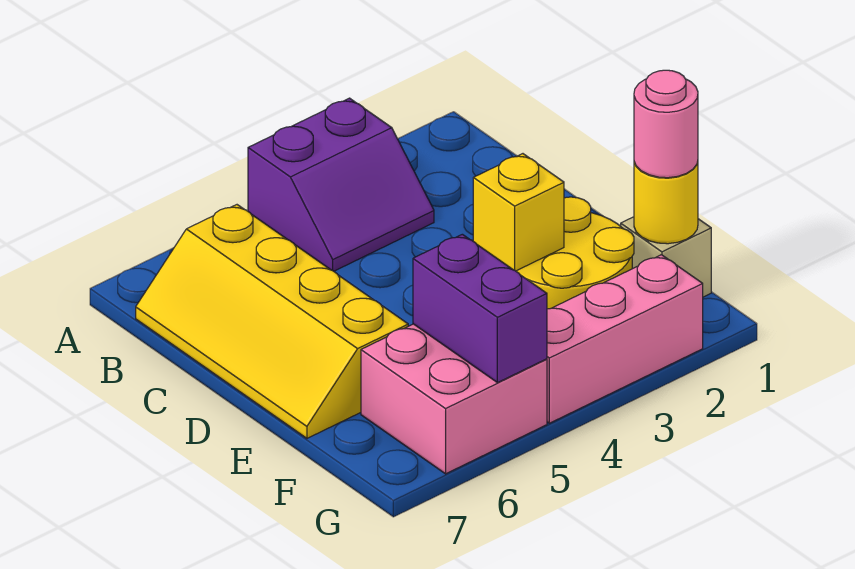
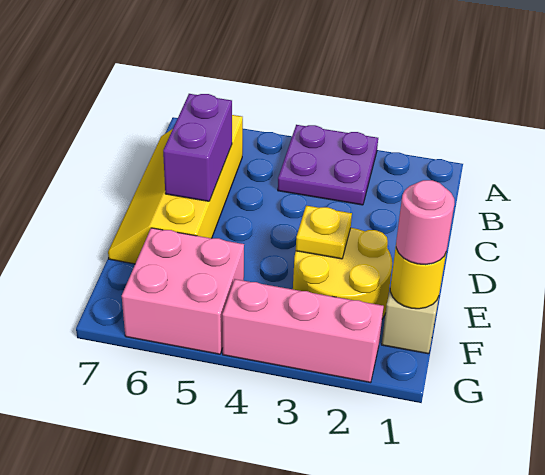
purple 2x2 slope [248,98,434,271] -> purple 2x2 plate [278,125,378,205]
yellow 1x1 brick [473,154,564,271] -> yellow 1x1 plate [296,206,352,259]
purple 1x2 brick [413,234,547,383] -> purple 1x2 brick moved to [163,94,232,201]

